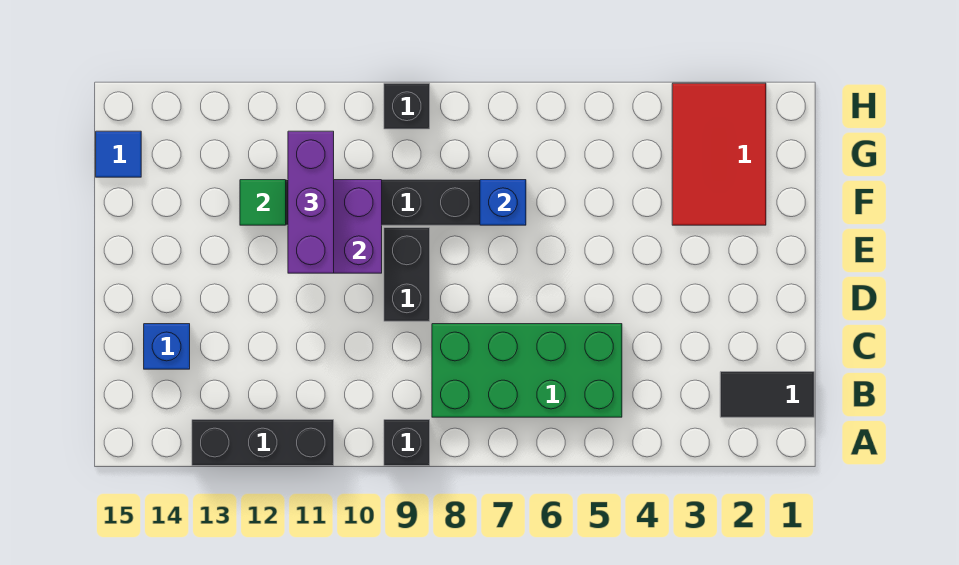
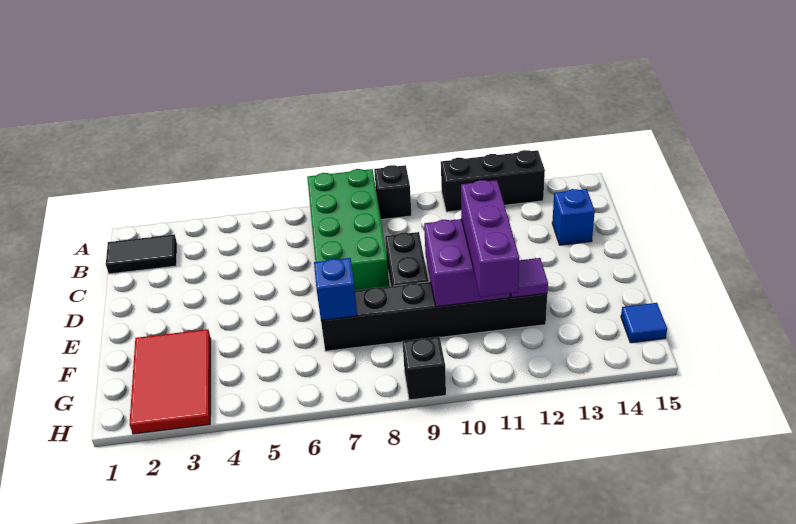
green 2x4 brick [432,324,622,417] -> green 2x4 brick turned to [307,169,389,290]
green 1x1 tile [240,180,286,225] -> purple 1x1 tile [510,258,548,298]

